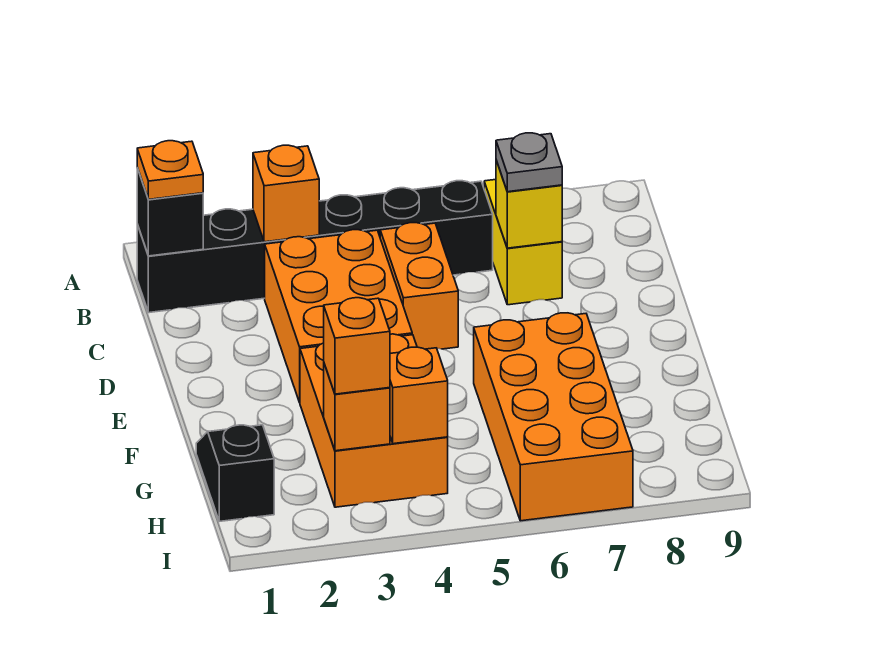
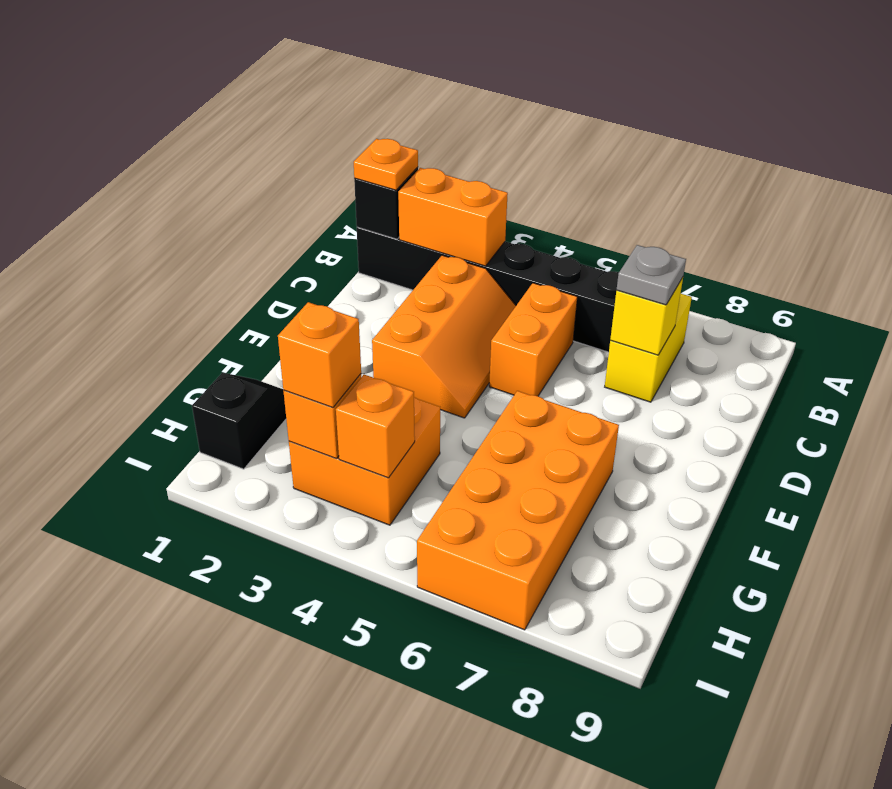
orange 1x1 brick [253,145,319,242] -> orange 1x2 brick [398,168,508,266]
orange 2x3 brick [265,230,412,403] -> orange 2x3 slope [372,255,516,418]
orange 2x3 brick [300,334,448,507] -> orange 2x2 brick [289,397,440,525]

